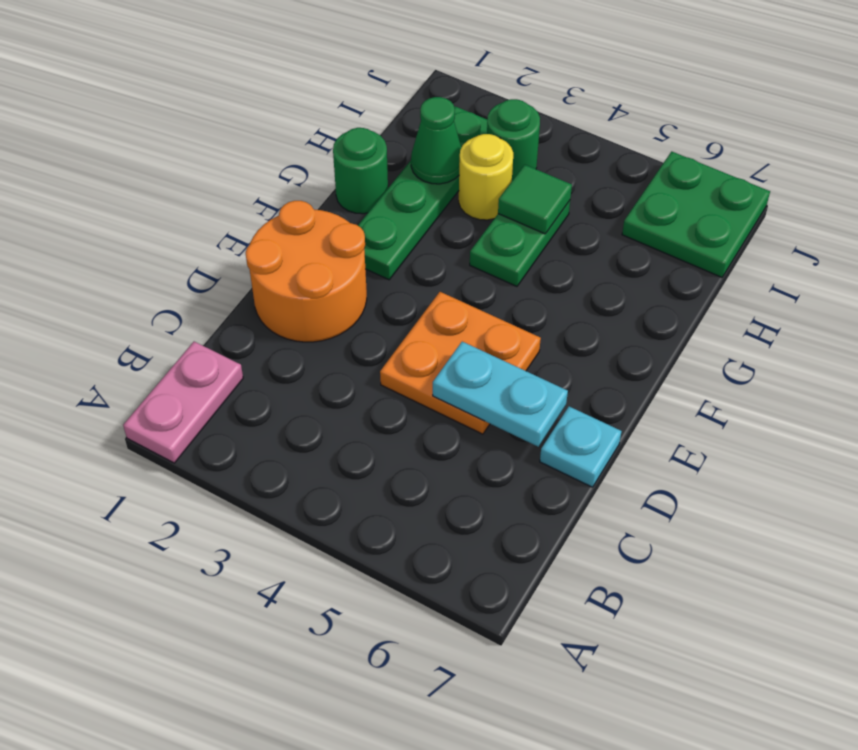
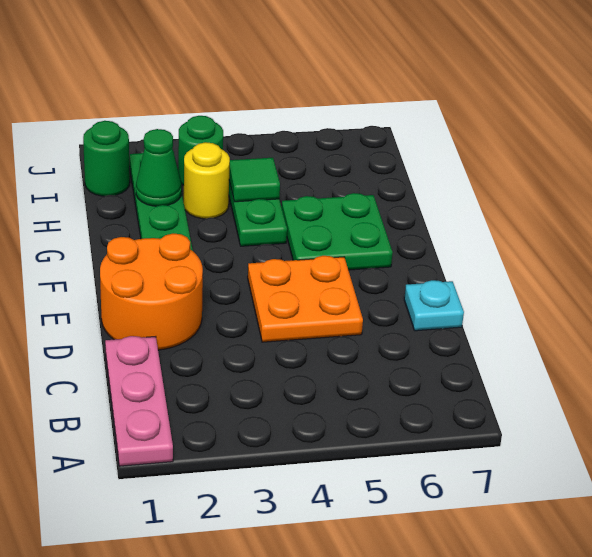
pink 1x2 plate [123,342,243,463] -> pink 1x3 plate [105,336,173,466]
cyan 1x2 plate [433,342,568,447] -> none
green 1x1 round brick [333,128,388,214] -> green 1x1 round brick moved to [83,121,130,196]
green 2x2 plate [622,152,770,277] -> green 2x2 plate moved to [282,193,393,270]

